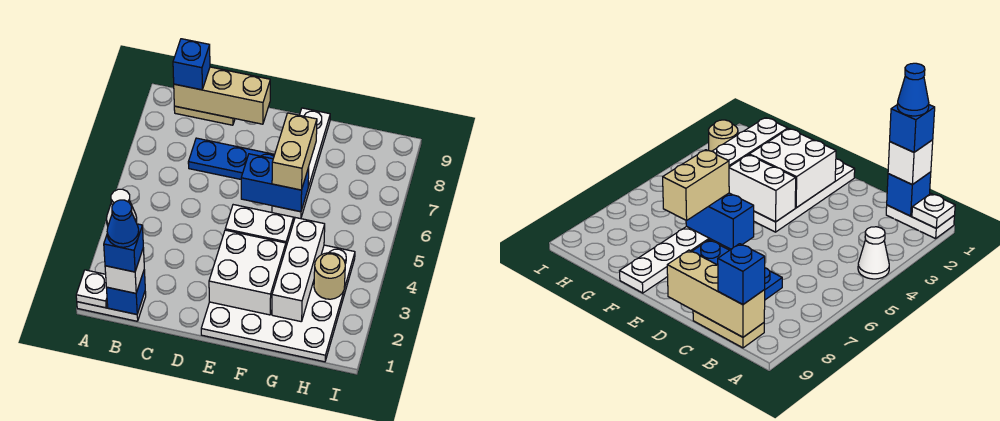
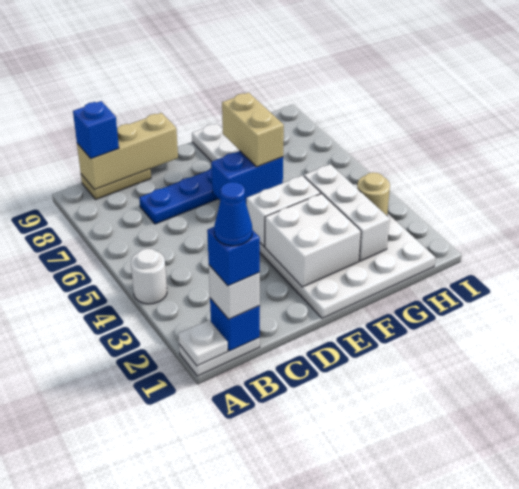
white 1x1 cone [107,189,137,226] -> white 1x1 round brick [131,249,167,304]

